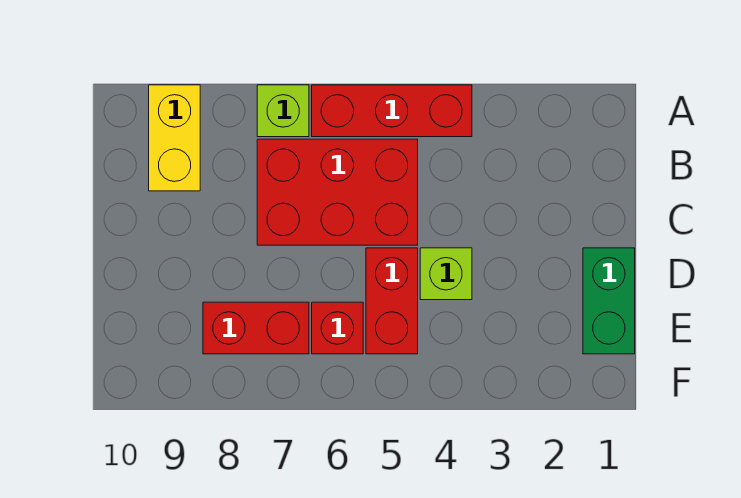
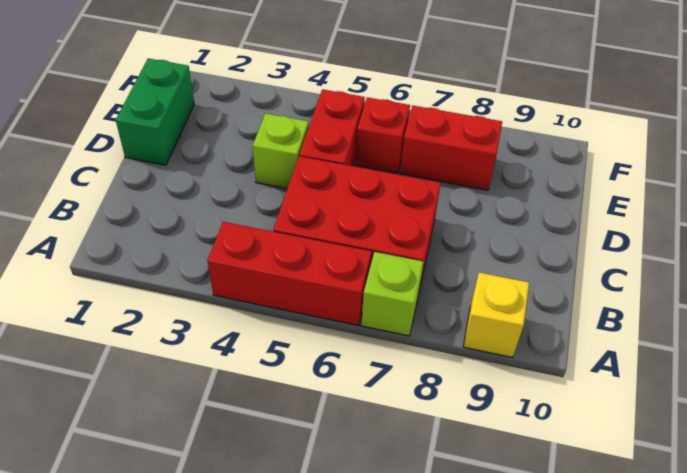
yellow 1x2 brick [149,85,200,191] -> yellow 1x1 brick [463,273,529,357]

